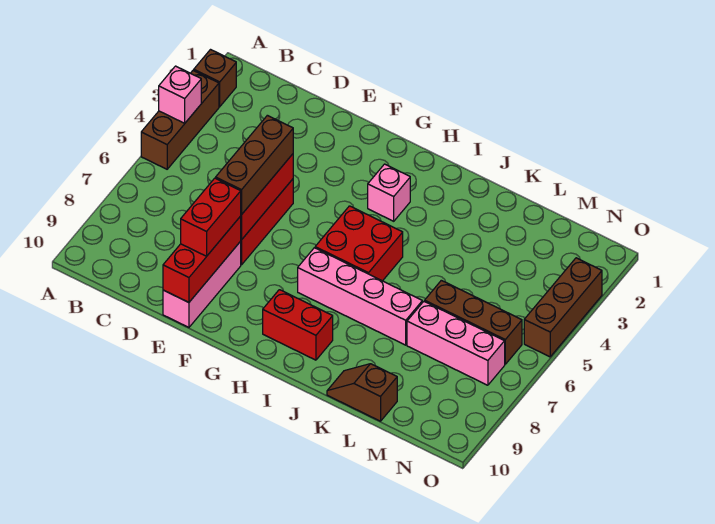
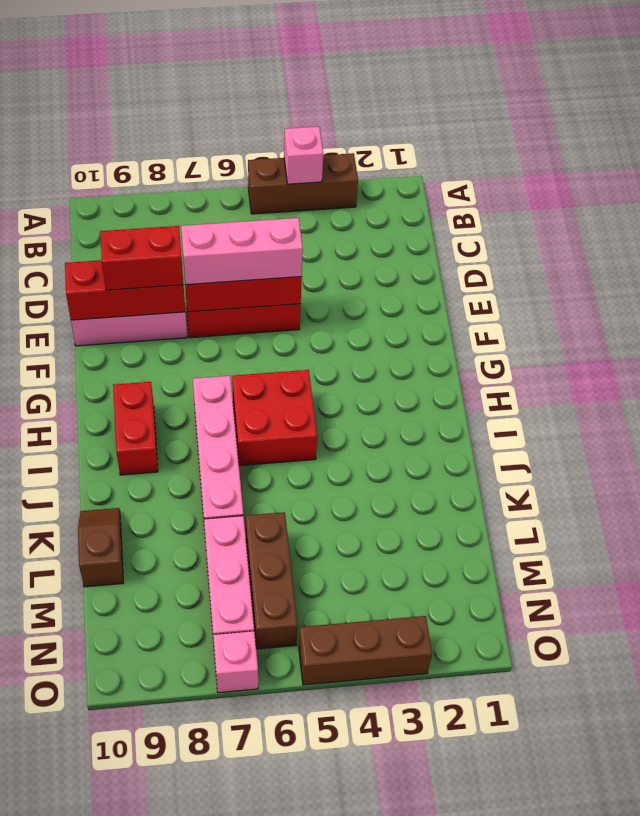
brown 1x1 brick [194,50,236,107] -> none
brown 1x3 brick [216,115,293,215] -> pink 1x3 brick [181,218,303,285]
pink 1x1 brick [368,164,410,221] -> pink 1x1 brick moved to [213,631,258,693]

